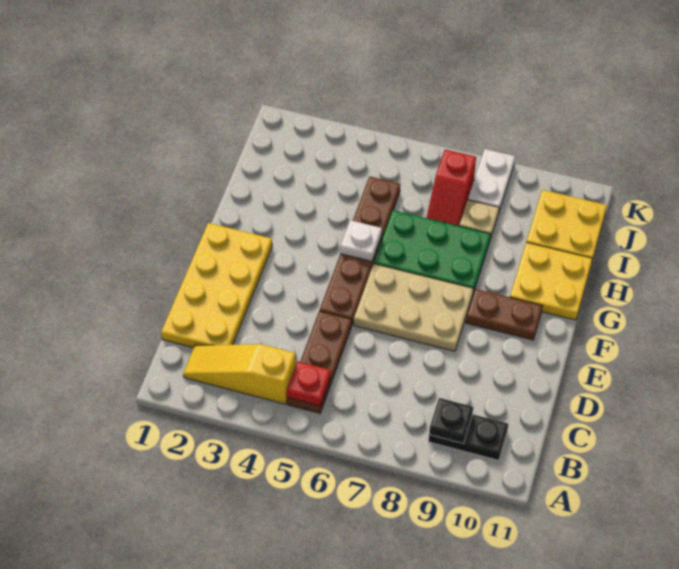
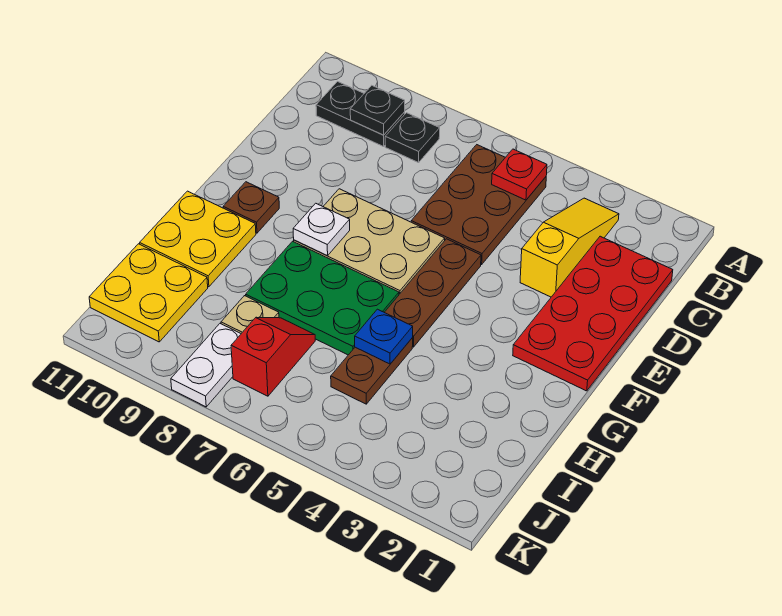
yellow 1x3 slope [183,344,296,404] -> yellow 1x3 slope turned to [520,198,619,297]
brown 1x3 plate [287,311,352,413] -> brown 2x3 plate [411,145,546,264]
none -> black 1x1 plate [385,113,440,163]
yellow 2x4 plate [161,223,272,348] -> red 2x4 plate [513,236,673,391]
brown 1x2 plate [466,289,542,340] -> brown 1x1 plate [223,182,279,233]
white 1x1 plate [340,220,382,261] -> white 1x1 plate moved to [293,203,350,256]
none -> blue 1x1 plate [355,309,413,364]

